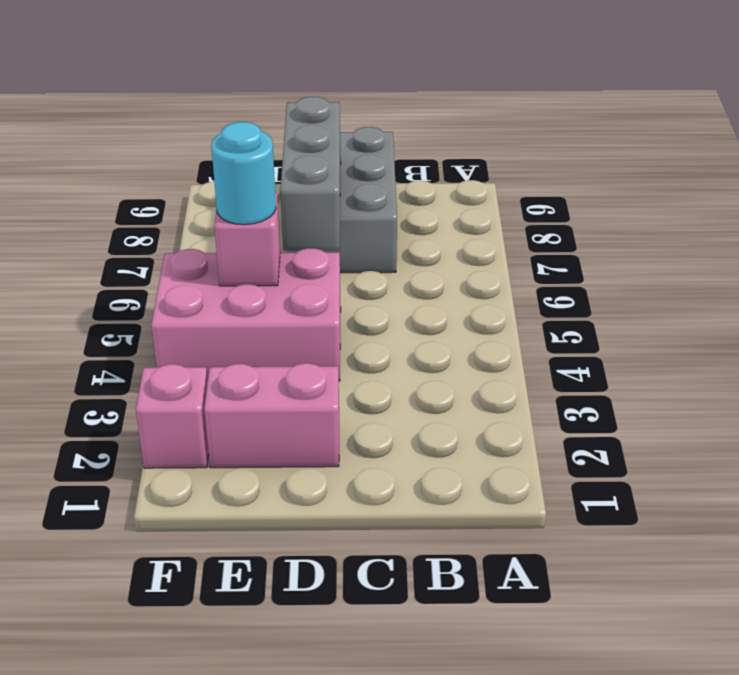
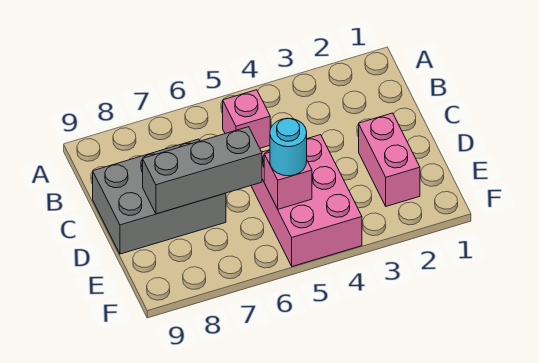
pink 1x1 brick [136,364,209,468] -> pink 1x1 brick moved to [223,90,270,148]

